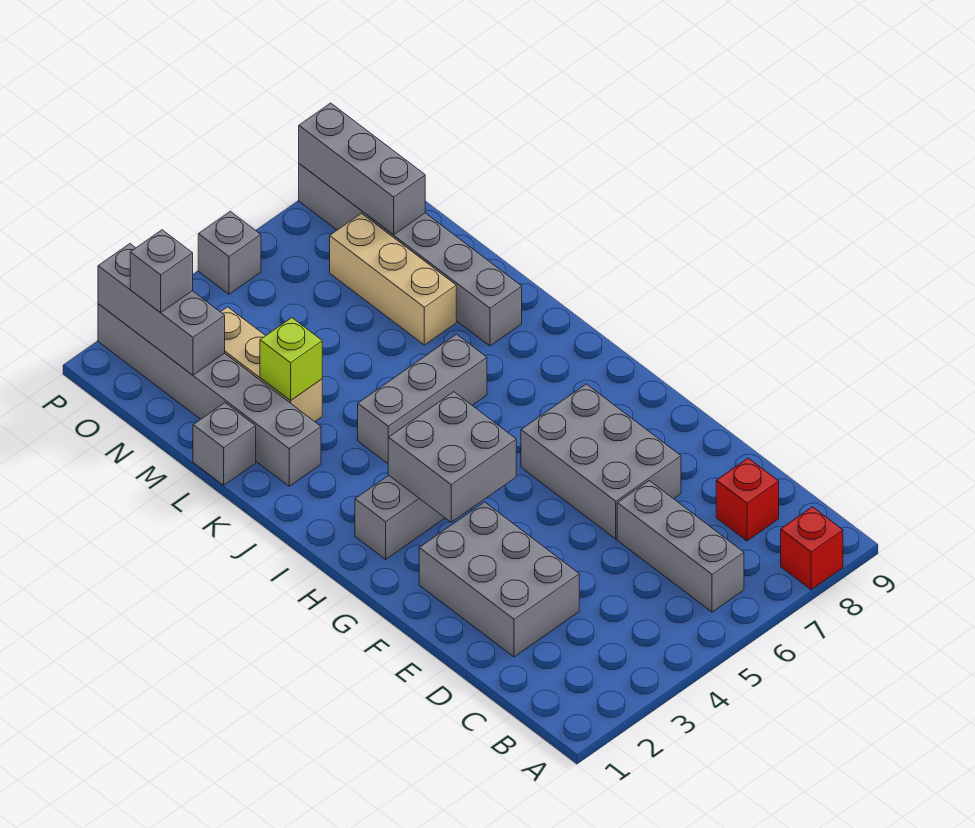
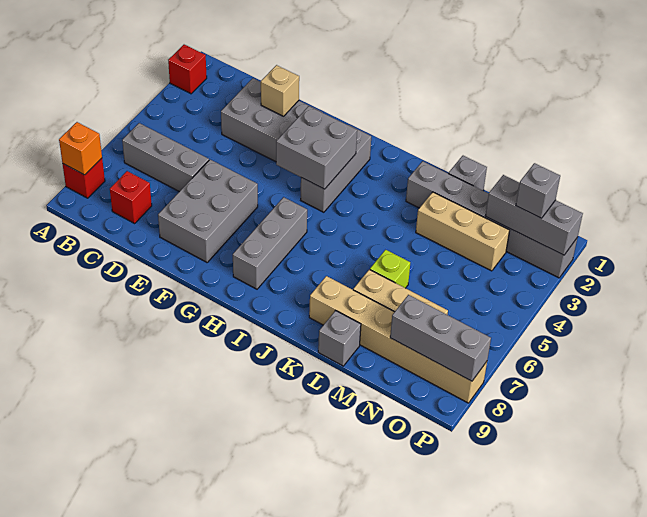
none -> red 1x1 brick [168,45,207,94]
none -> orange 1x1 brick [59,122,102,175]
none -> tan 1x1 brick [261,65,299,116]
grey 2x3 brick [521,384,681,539] -> grey 2x3 brick turned to [158,160,258,262]
grey 1x3 brick [358,334,487,464] -> grey 1x3 brick moved to [233,197,307,289]
grey 1x6 brick [299,164,522,346] -> tan 1x6 brick [309,276,487,403]
lime 1x1 brick [260,318,322,401] -> lime 1x1 brick moved to [370,250,410,288]
grey 1x1 brick [198,211,261,294] -> grey 1x1 brick moved to [318,311,361,366]

